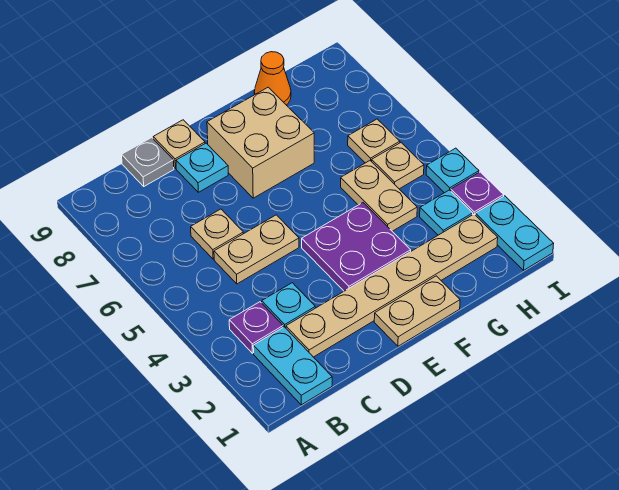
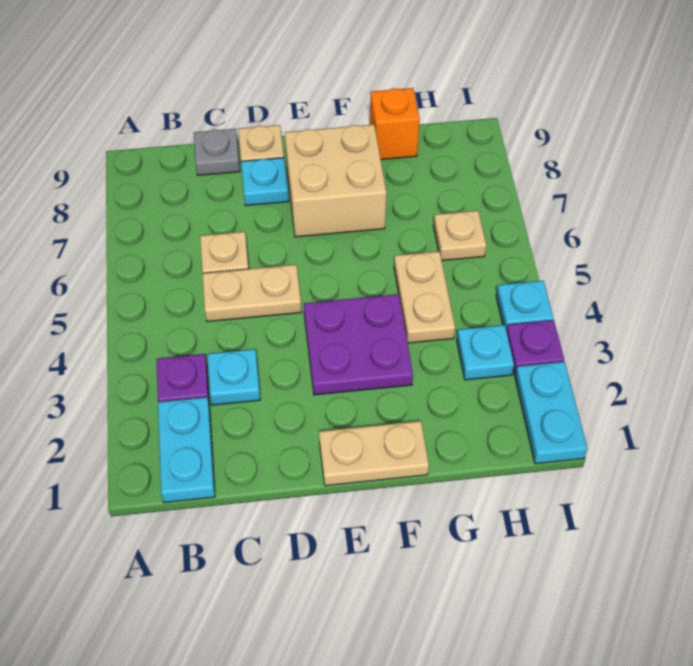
tan 1x6 plate [286,214,498,357] -> none
orange 1x1 cone [254,52,291,105] -> orange 1x1 brick [370,88,420,159]
tan 1x1 plate [372,143,424,189] -> none

